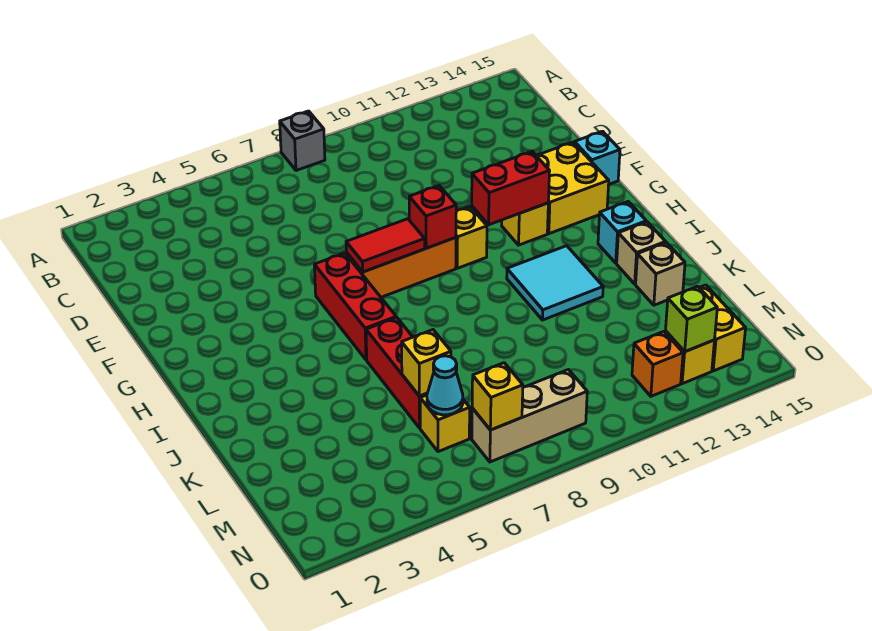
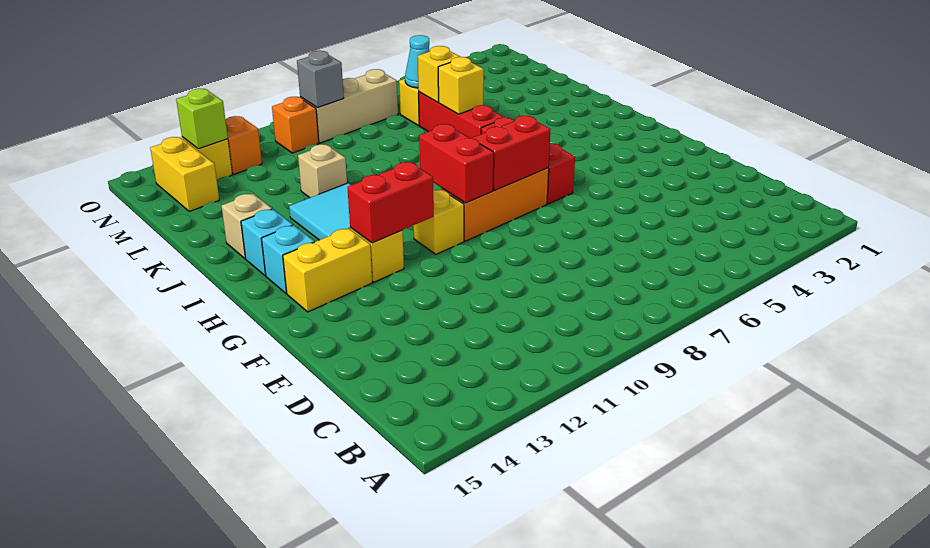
grey 1x1 brick [280,111,325,171] -> grey 1x1 brick moved to [297,51,344,108]
yellow 2x2 brick [536,142,609,234] -> yellow 1x2 brick [283,228,372,312]
cyan 1x1 brick [574,131,620,184] -> cyan 1x1 brick moved to [261,225,314,293]
red 1x2 tile [346,219,425,272] -> red 1x2 brick [473,116,551,190]
red 1x1 brick [409,186,456,248] -> red 1x2 brick [419,124,494,203]
tan 1x1 brick [636,243,685,305] -> tan 1x1 brick moved to [298,144,347,198]
yellow 1x1 brick [472,363,523,430] -> yellow 1x1 brick moved to [438,57,484,114]
none -> orange 1x1 brick [272,97,319,153]

